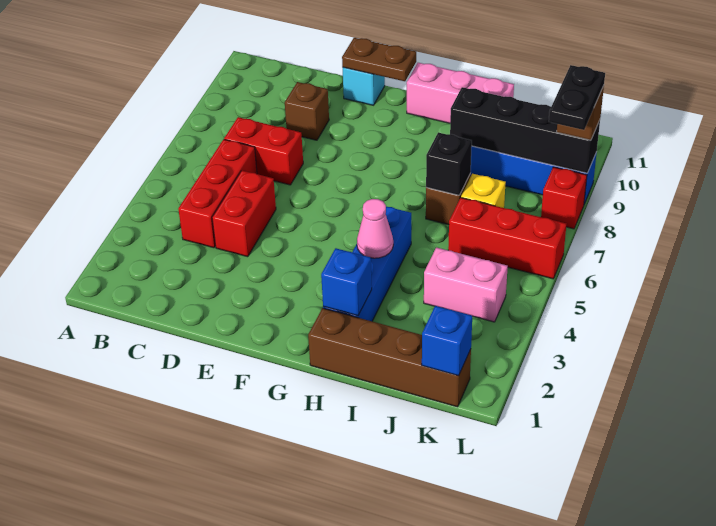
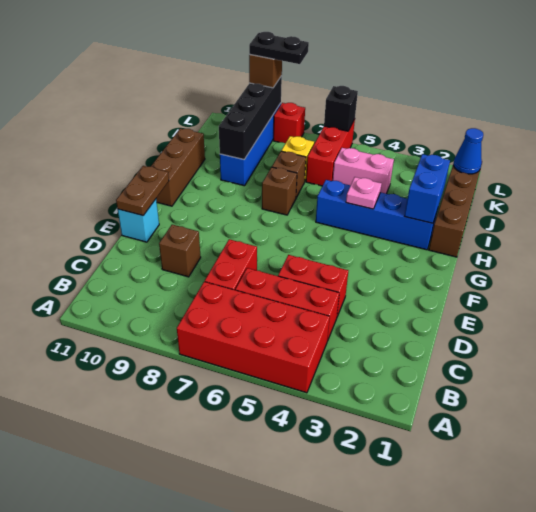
none -> red 2x4 brick [177,282,330,393]
pink 1x3 brick [407,63,514,123] -> brown 1x3 brick [151,128,205,206]
blue 1x1 brick [321,248,372,316] -> blue 1x2 brick [404,154,450,223]
pink 1x1 cone [357,199,393,258] -> pink 1x1 plate [346,177,382,209]
none -> brown 1x1 brick [262,167,297,215]
black 1x1 brick [426,132,472,195] -> black 1x1 brick moved to [324,86,358,131]
pink 1x2 brick [424,247,508,322] -> pink 1x2 brick turned to [333,148,394,194]
blue 1x1 brick [422,306,472,376] -> blue 1x1 cone [454,128,483,174]

